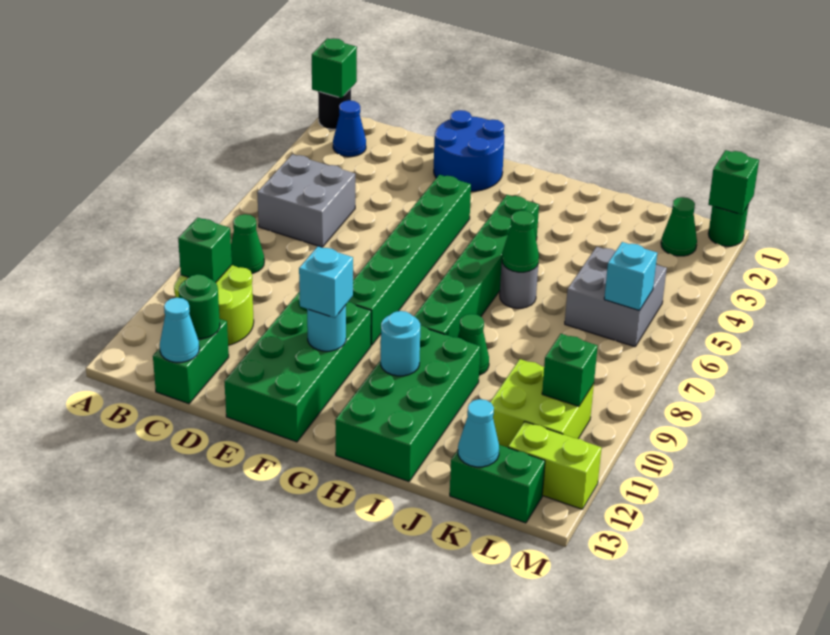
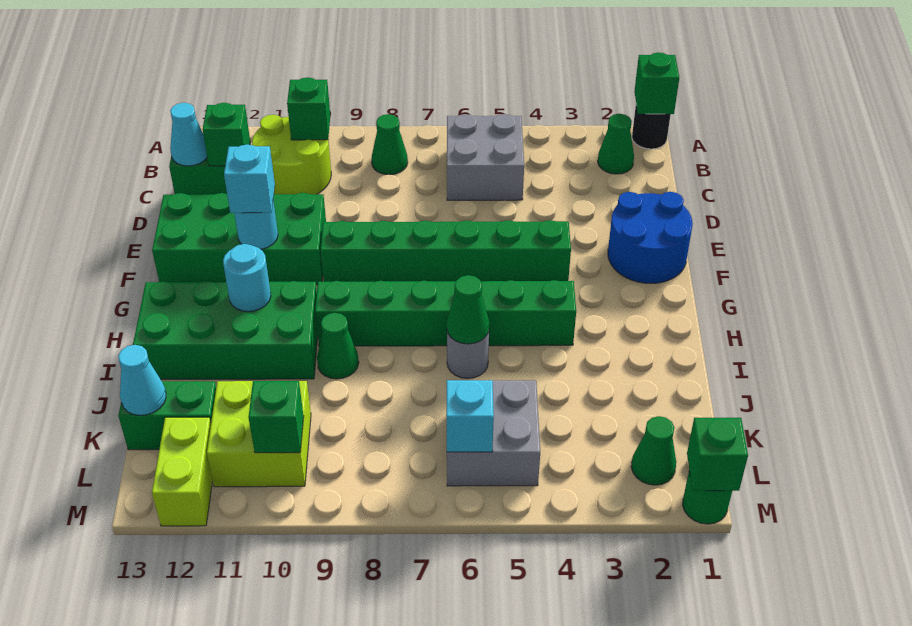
blue 1x1 cone [333,100,366,157] -> green 1x1 cone [598,114,634,174]
green 1x1 round brick [179,274,220,339] -> green 1x1 brick [203,103,250,166]
green 1x2 brick [450,445,545,523] -> green 1x2 brick turned to [118,381,216,450]

